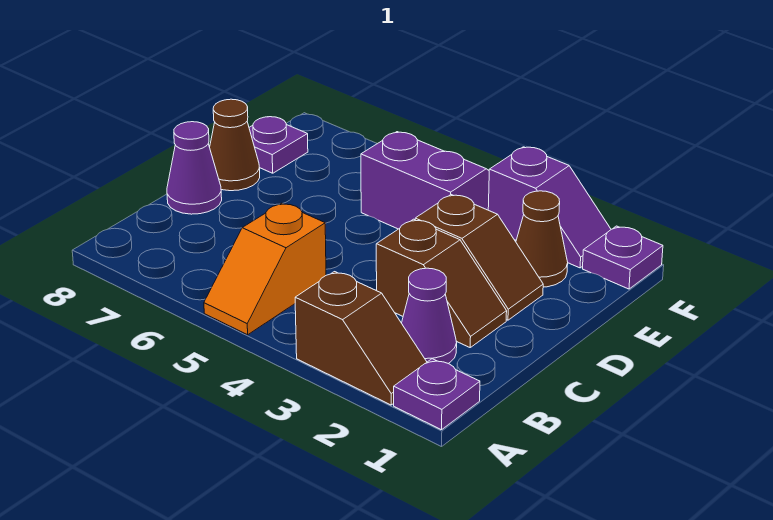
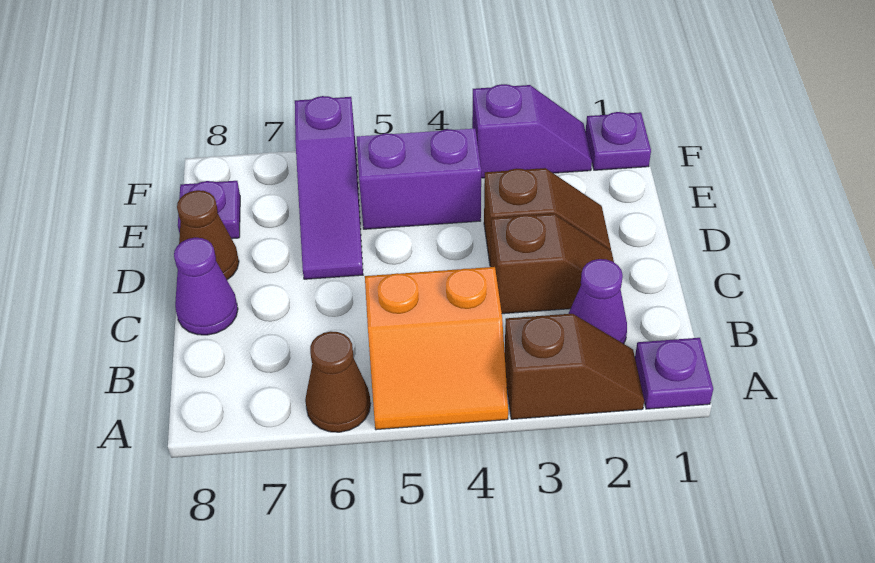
orange 1x2 slope [204,203,326,335] -> orange 2x2 slope [365,267,508,430]
none -> purple 1x3 slope [295,96,363,279]
brown 1x1 cone [516,191,568,287] -> brown 1x1 cone moved to [305,331,371,432]

